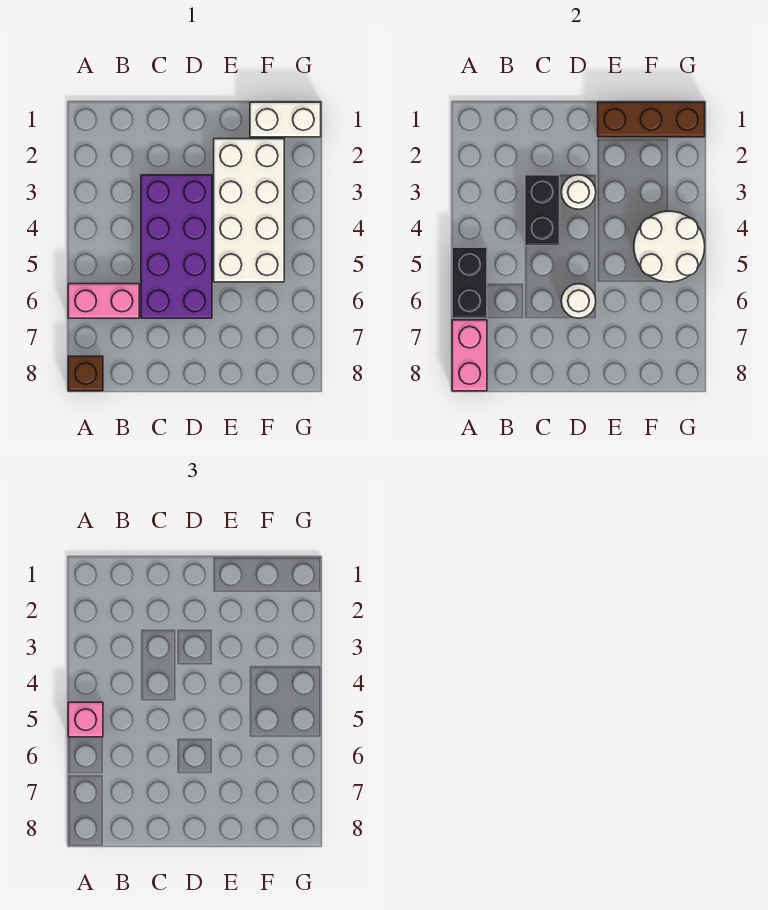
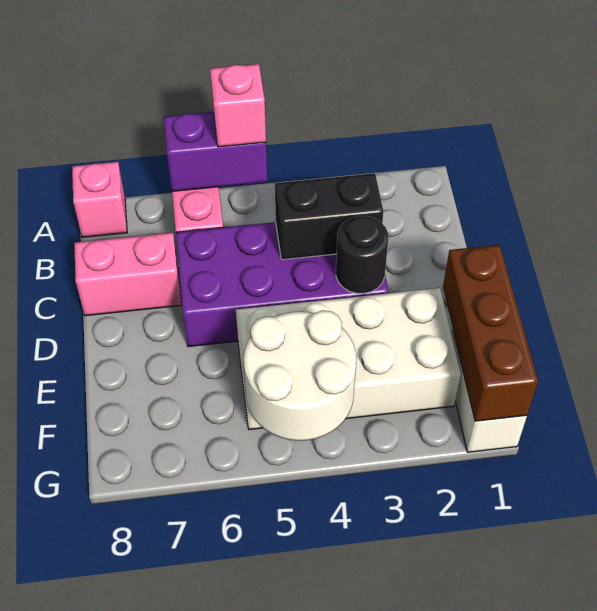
black 1x2 brick [452,247,487,318] -> purple 1x2 brick [164,112,267,191]
pink 1x2 brick [452,320,487,391] -> pink 1x2 brick moved to [74,233,181,316]
brown 1x1 brick [68,356,103,391] -> pink 1x1 brick [72,162,127,237]
white 1x1 round brick [561,175,596,209] -> black 1x1 round brick [336,216,388,293]
white 1x1 round brick [561,284,596,318] -> none

